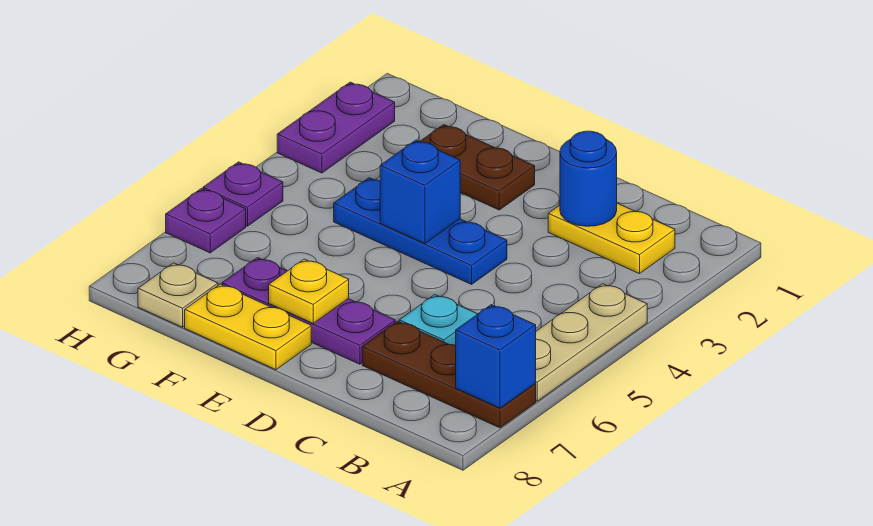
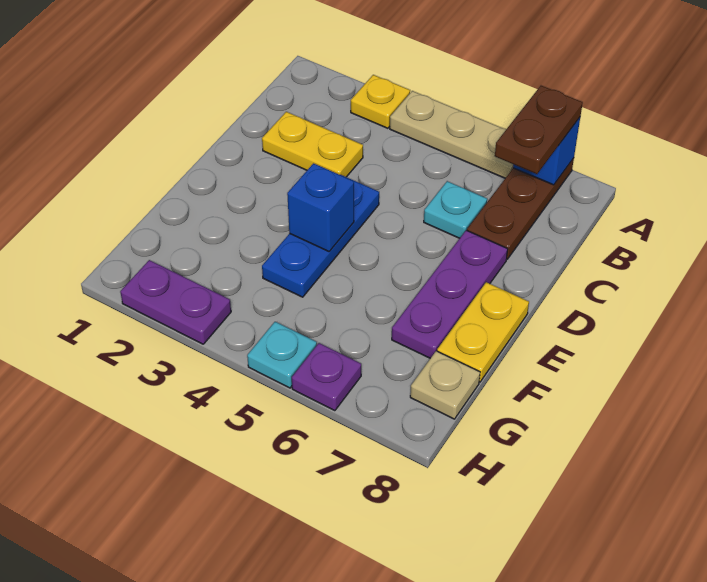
yellow 1x2 plate [548,203,675,274] -> yellow 1x2 plate turned to [262,112,363,177]
blue 1x1 round brick [560,131,617,226] -> none
brown 1x2 plate [420,125,535,210] -> brown 1x2 plate moved to [495,86,583,174]
yellow 1x1 plate [269,259,349,323] -> yellow 1x1 plate moved to [351,75,410,128]
purple 1x1 plate [203,162,283,226] -> cyan 1x1 plate [247,322,317,388]

